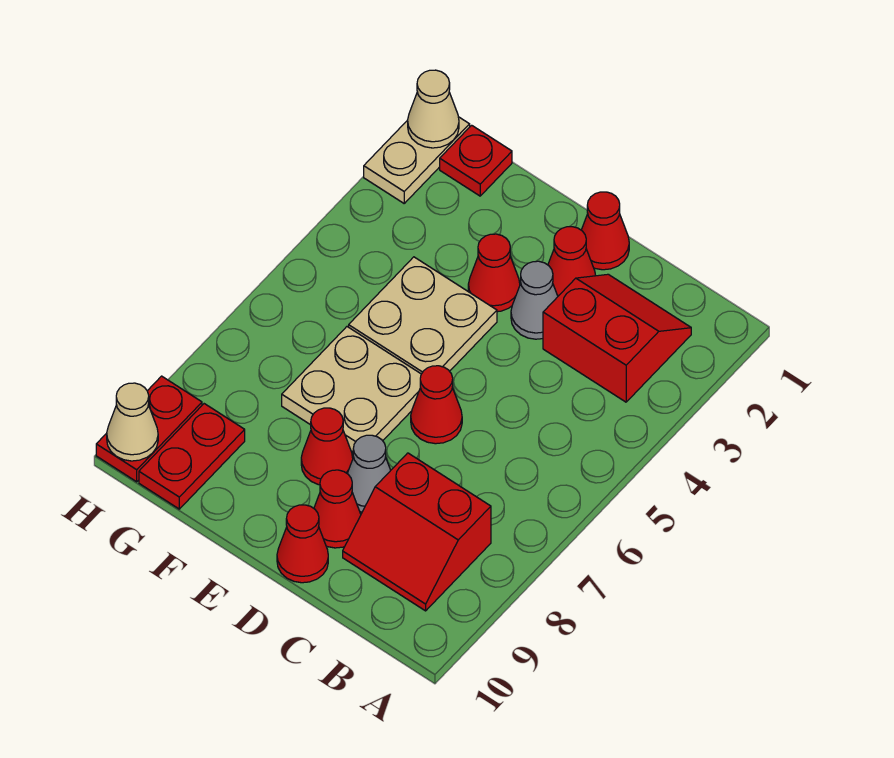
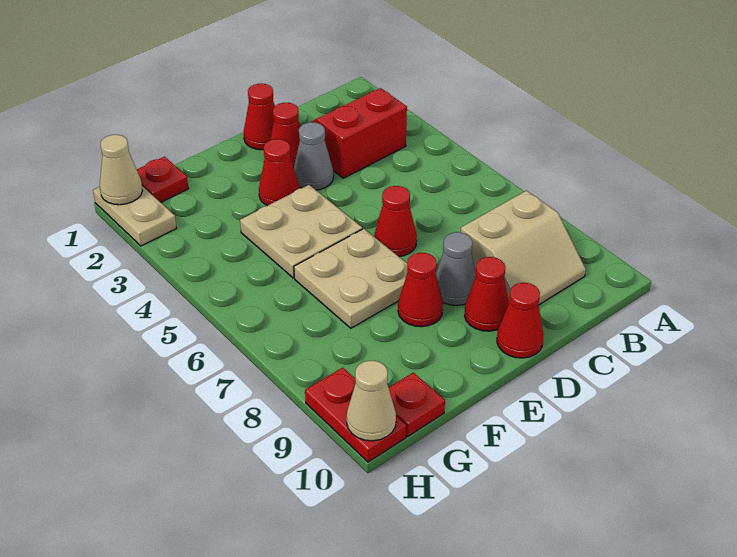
red 2x2 slope [343,453,491,611] -> tan 2x2 slope [461,191,586,305]
red 1x2 plate [139,404,245,509] -> red 1x1 plate [389,373,445,436]

